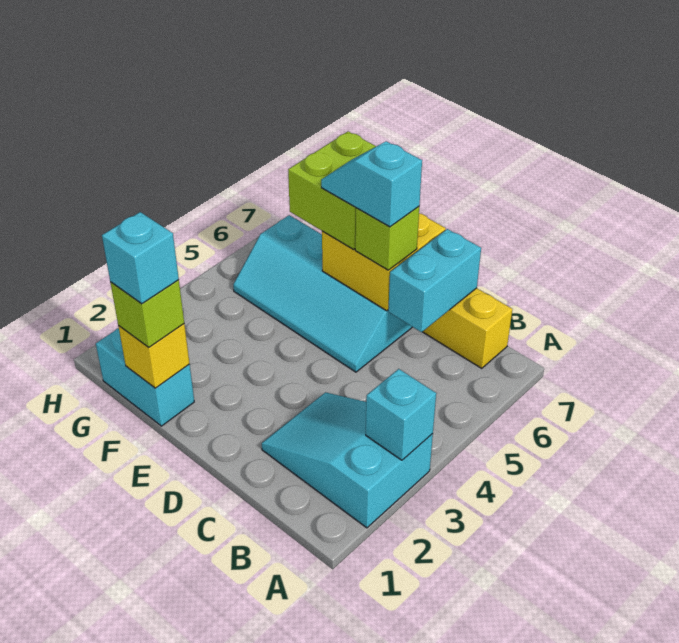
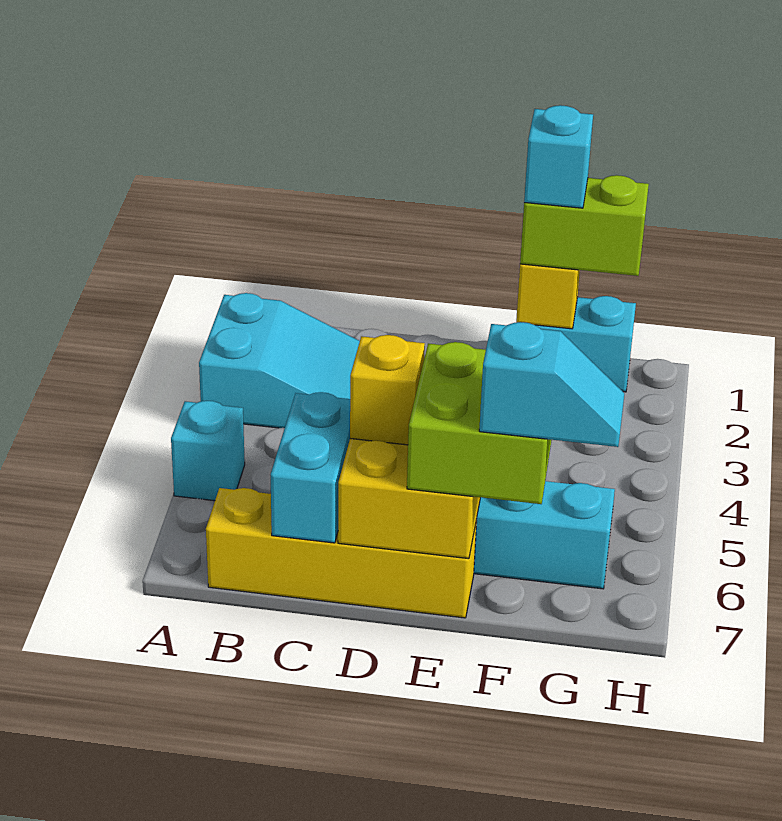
cyan 1x1 brick [366,369,436,460] -> cyan 1x1 brick moved to [171,401,245,501]
lime 1x1 brick [355,207,419,270] -> yellow 1x1 brick [350,335,425,445]
cyan 1x2 slope [321,141,422,227] -> cyan 1x2 slope moved to [479,322,624,447]
lime 1x1 brick [110,280,184,347] -> lime 1x2 brick [520,175,649,276]

